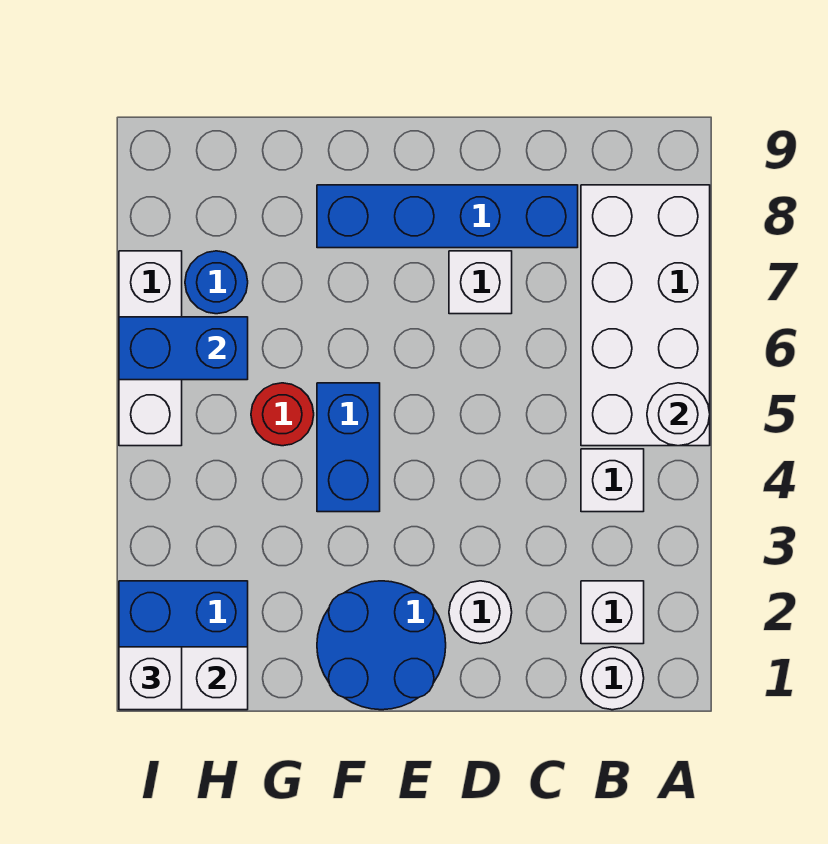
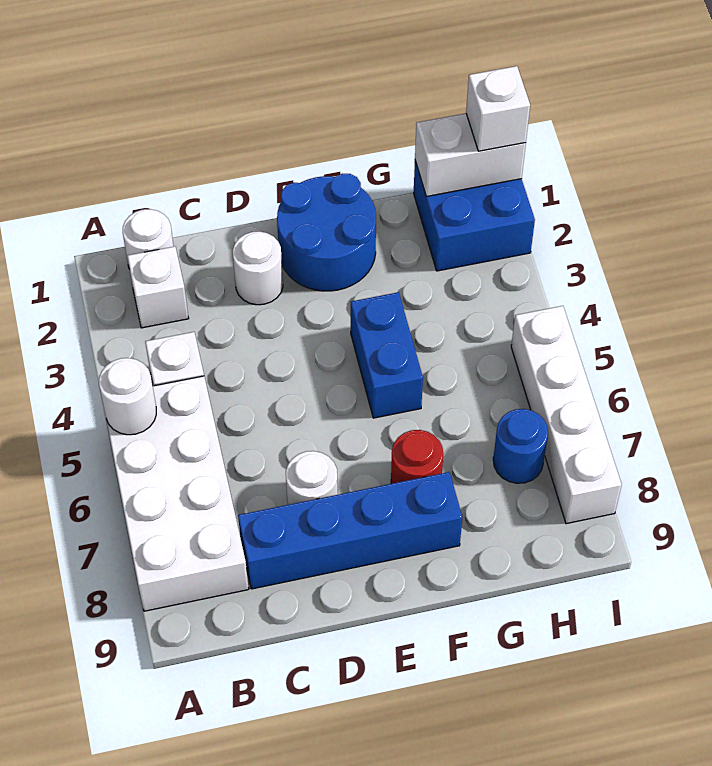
white 1x1 brick [449,251,512,314] -> white 1x1 round brick [286,451,338,505]
red 1x1 round brick [251,383,314,446] -> red 1x1 round brick moved to [391,430,443,484]
blue 1x2 brick [119,317,248,380] -> none
white 1x3 brick [119,251,182,446] -> white 1x4 brick [511,306,622,524]

